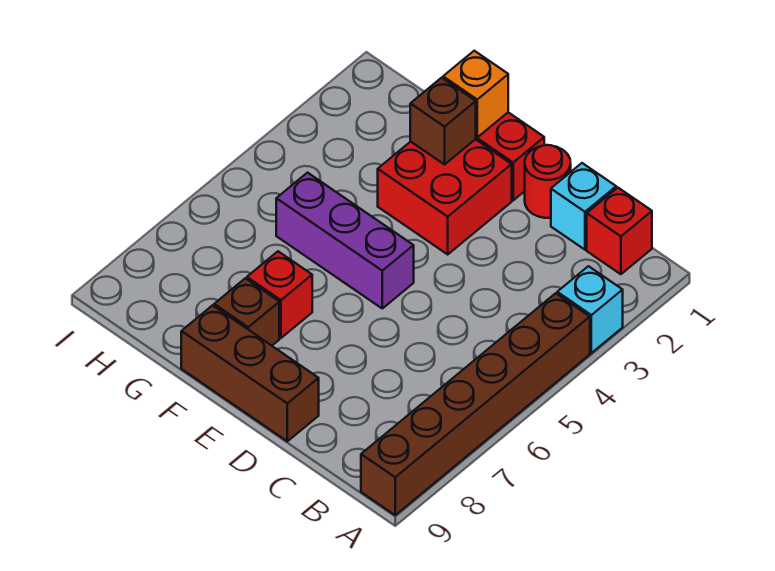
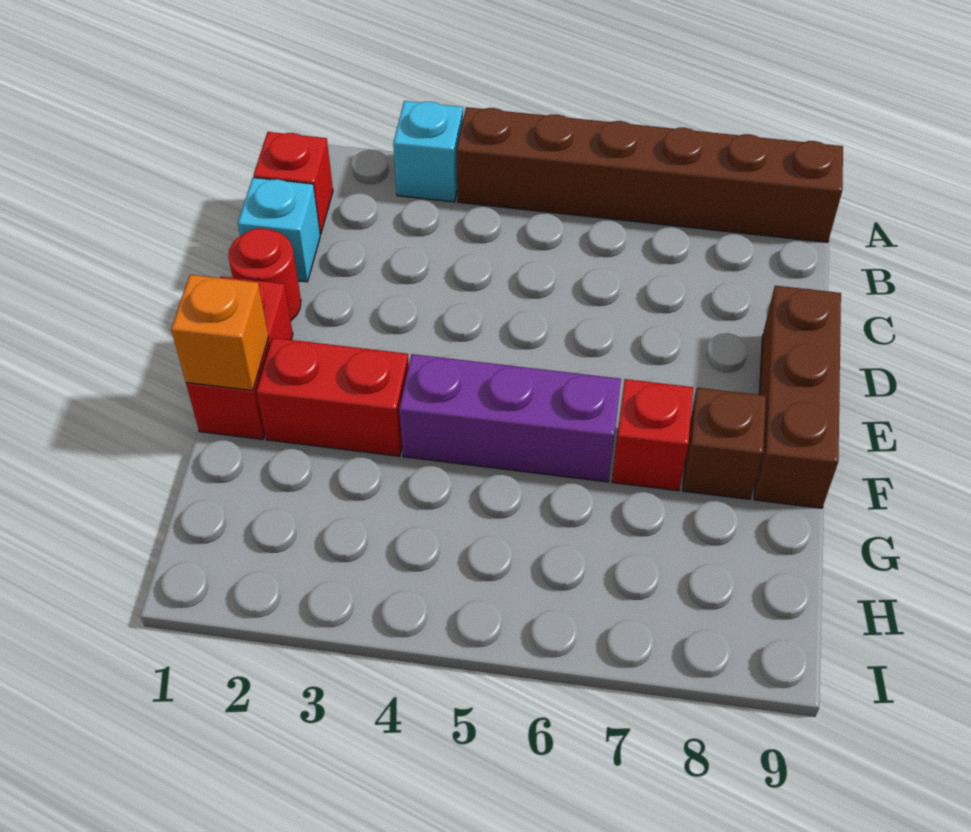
red 2x2 brick [378,139,512,254] -> red 1x2 brick [257,338,409,456]
purple 1x3 brick [276,173,414,308] -> purple 1x3 brick turned to [399,354,621,482]
brown 1x1 brick [410,78,476,164] -> none

